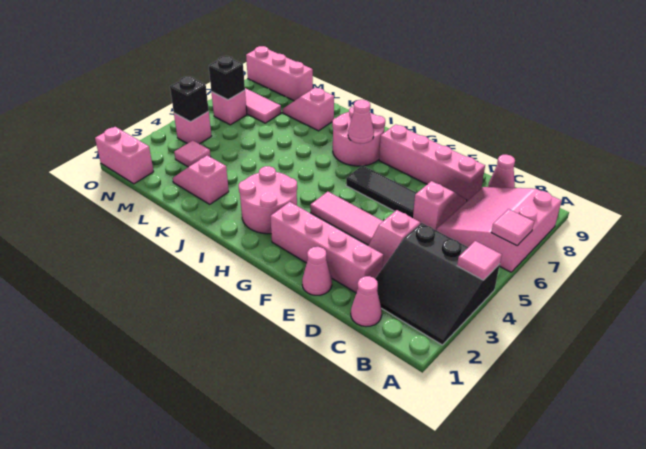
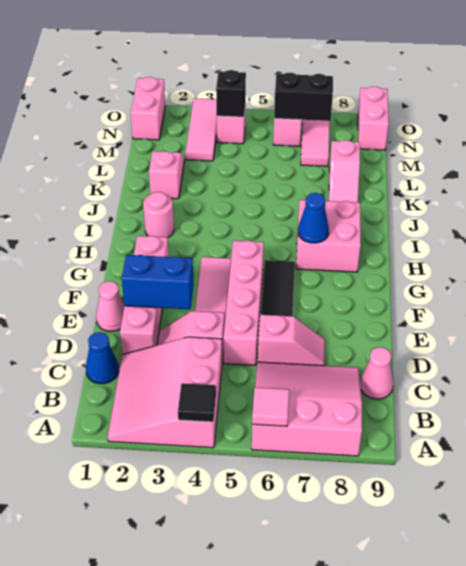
black 3x3 slope [375,223,500,345] -> pink 3x3 slope [108,337,222,448]
pink 1x1 tile [457,241,502,280] -> black 1x1 tile [178,383,216,422]
pink 1x1 cone [351,276,382,327] -> blue 1x1 cone [86,332,119,384]
pink 1x4 brick [379,124,485,201] -> pink 1x4 brick moved to [224,241,264,365]
none -> blue 1x2 brick [122,255,194,309]
pink 2x2 round brick [239,166,297,234] -> pink 1x1 round brick [143,192,174,238]
pink 2x2 round brick [332,106,385,166] -> pink 2x2 brick [296,200,361,272]
pink 1x1 cone [348,100,374,144] -> blue 1x1 cone [298,193,329,243]
pink 1x2 slope [283,87,334,131] -> pink 1x2 slope turned to [329,140,360,203]
pink 1x1 tile [174,140,211,167] -> pink 1x3 tile [186,98,217,161]
pink 1x3 brick [246,46,313,101] -> pink 1x2 brick [358,87,389,150]
black 1x1 brick [209,56,245,100] -> black 1x2 brick [274,73,333,121]

